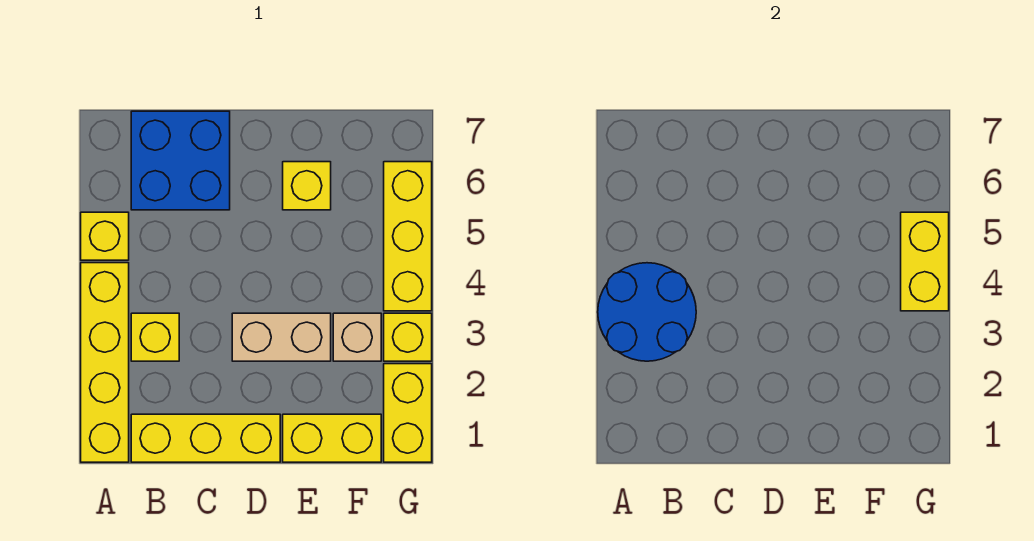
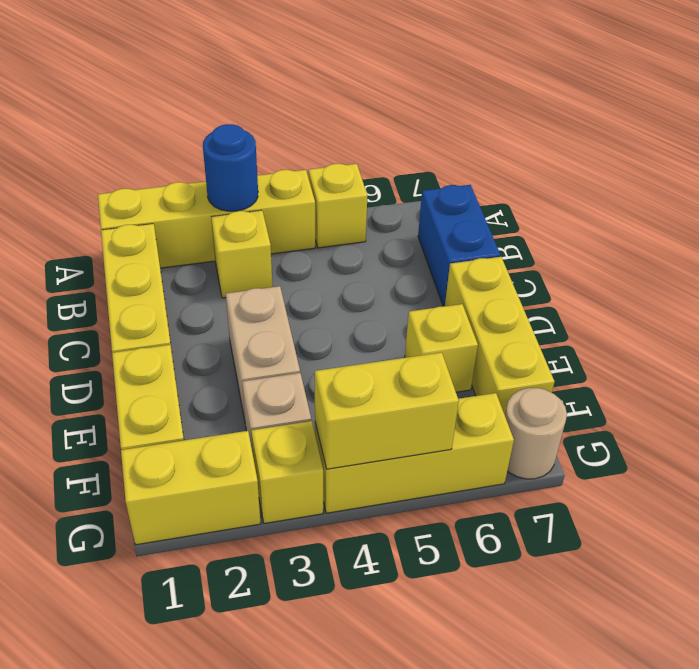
blue 2x2 round brick [598,263,696,361] -> blue 1x1 round brick [203,124,258,211]
blue 2x2 brick [131,111,230,210] -> blue 1x2 brick [418,185,500,306]
none -> yellow 1x3 brick [445,257,554,415]
none -> tan 1x1 round brick [505,388,567,479]

